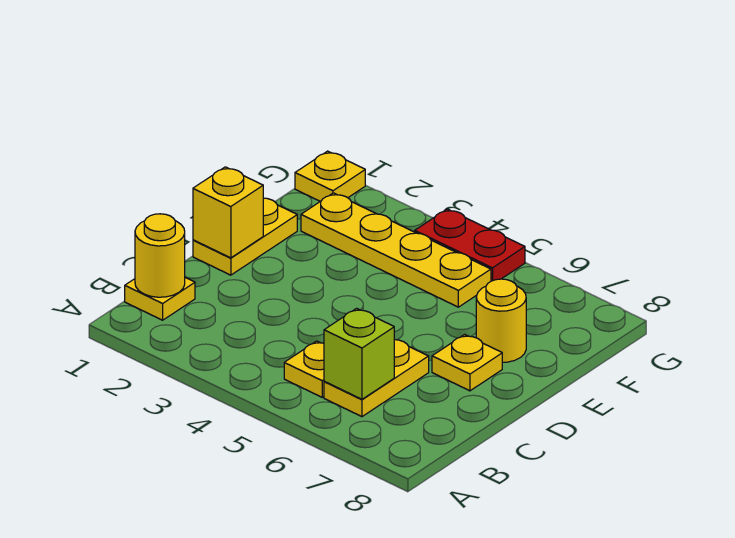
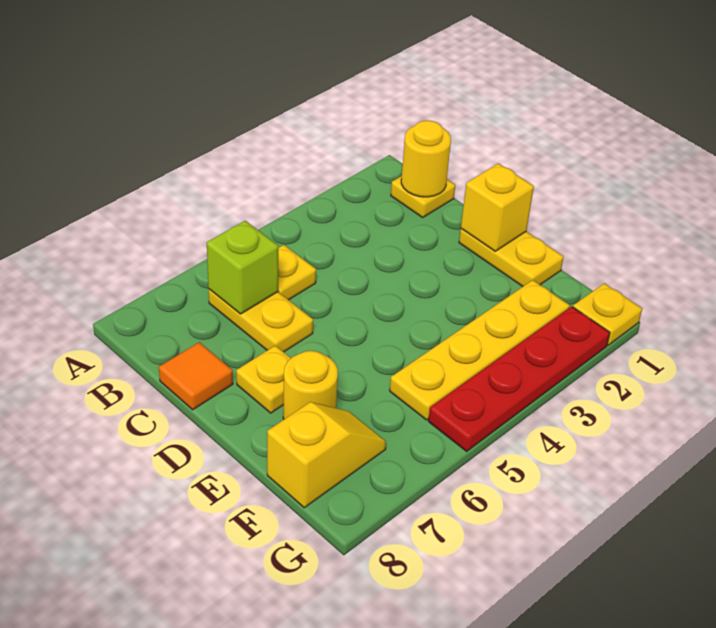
none -> orange 1x1 tile [159,342,233,410]
none -> yellow 1x2 slope [267,402,386,508]
red 1x2 plate [415,209,525,281] -> red 1x4 plate [428,306,610,451]

